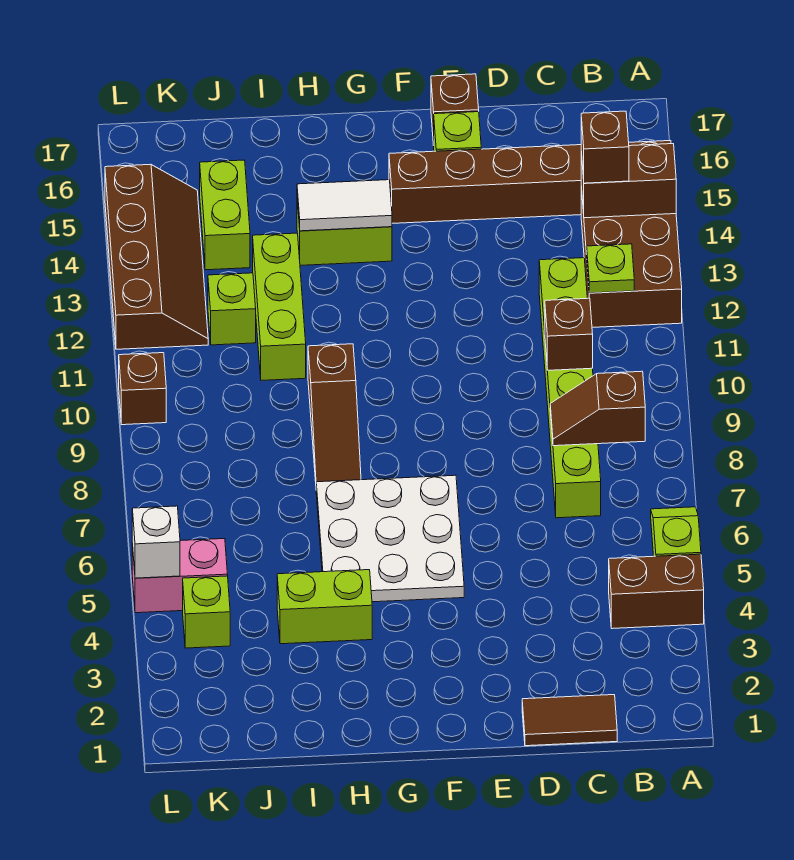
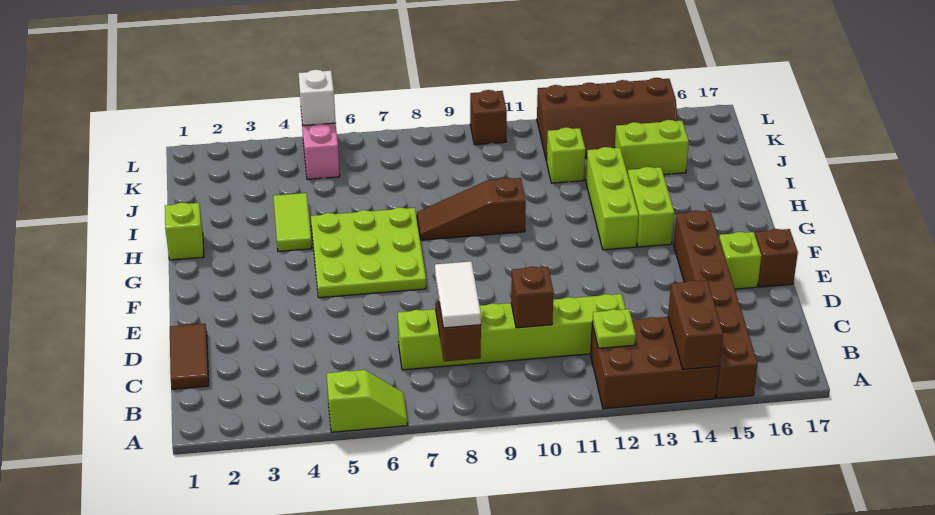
brown 1x2 brick [609,554,704,629] -> none
brown 1x1 brick [581,111,629,183] -> none
white 3x3 plate [316,475,464,602] -> lime 3x3 plate [311,207,426,298]
white 1x2 tile [297,180,392,231] -> white 1x2 tile moved to [435,261,481,328]
lime 1x2 brick [277,570,372,644] -> lime 1x2 tile [273,193,312,251]
lime 1x3 brick [253,233,306,380] -> lime 1x3 brick turned to [586,147,639,250]
lime 1x1 brick [183,576,230,648] -> lime 1x1 brick moved to [165,202,204,260]

